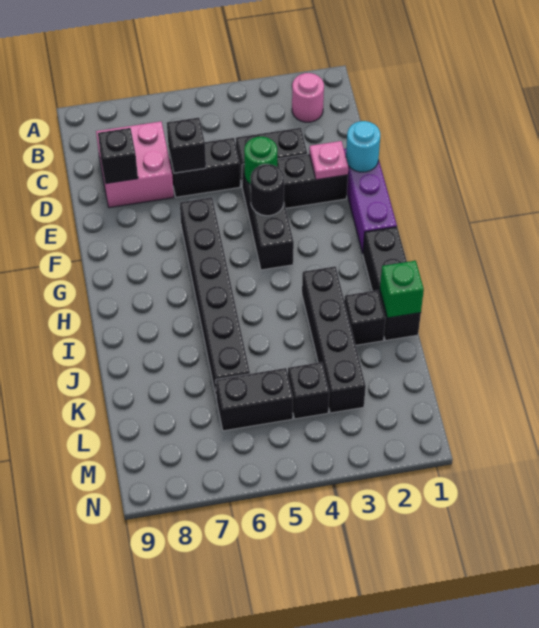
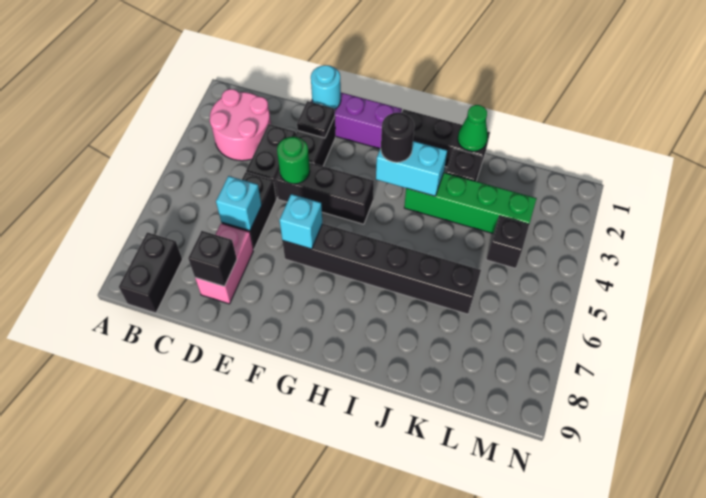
pink 1x1 round brick [292,73,324,122] -> pink 2x2 round brick [210,89,271,161]
pink 2x2 brick [96,122,174,208] -> pink 1x2 brick [195,224,253,304]
black 1x1 brick [167,118,206,173] -> cyan 1x1 brick [216,176,262,231]
pink 1x1 plate [309,141,348,180] -> black 1x1 plate [297,101,335,138]
black 1x1 round brick [251,164,284,216] -> black 1x1 round brick moved to [381,113,414,162]
none -> cyan 1x1 brick [279,194,323,249]
none -> cyan 1x2 brick [376,141,447,196]
black 1x4 brick [302,266,366,413] -> green 1x4 brick [404,173,537,234]
green 1x1 brick [380,261,424,318] -> green 1x1 cone [458,105,488,151]
black 1x2 brick [216,368,293,431] -> black 1x2 brick moved to [119,232,182,313]

